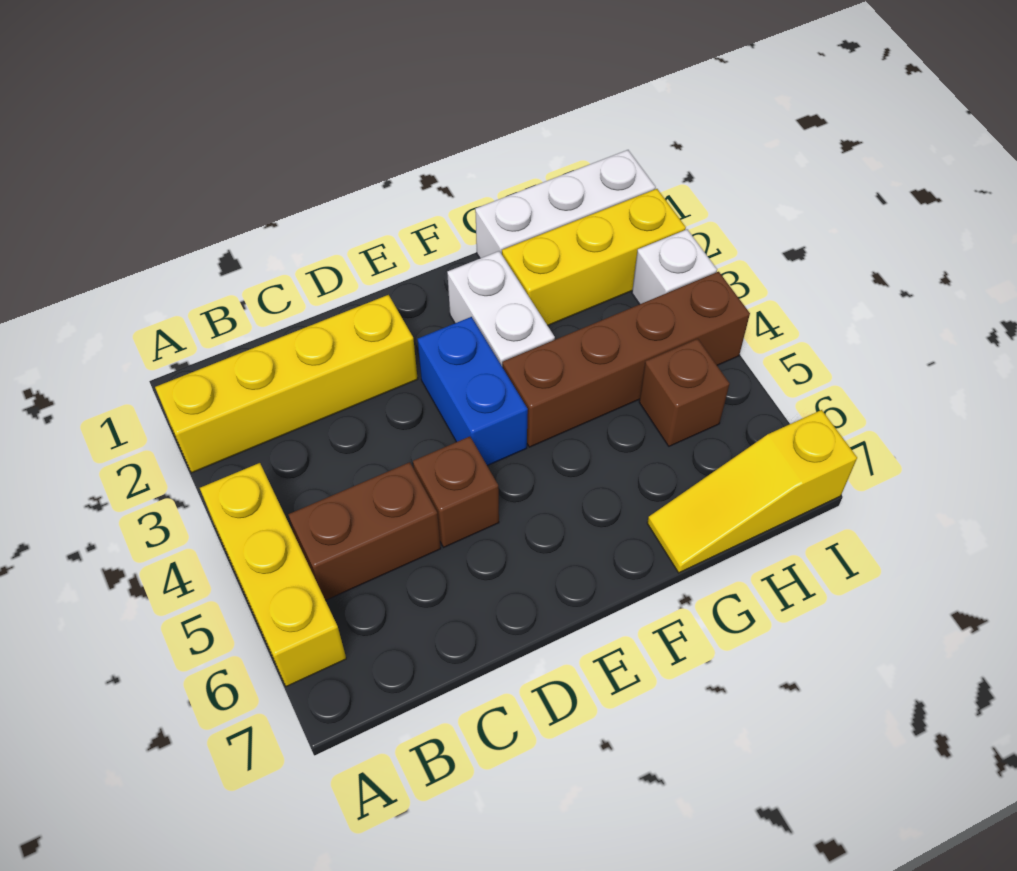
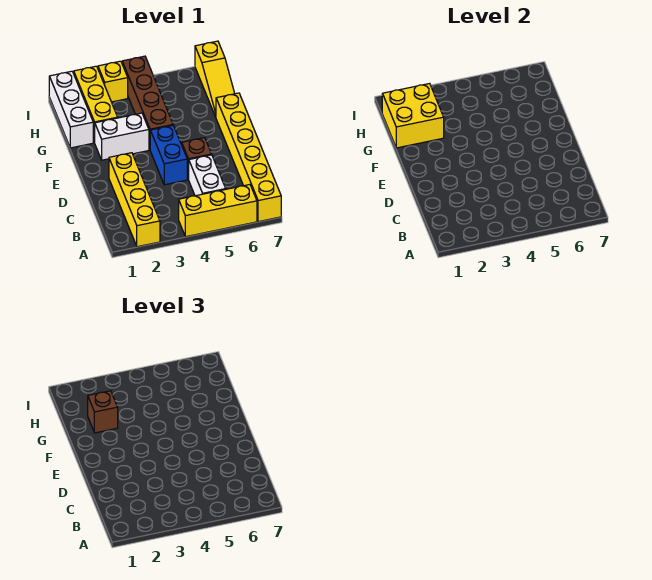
none -> yellow 1x6 brick [216,93,281,222]
brown 1x2 brick [288,462,441,600] -> white 1x2 brick [189,155,226,196]
blue 1x2 brick [417,317,528,466] -> blue 1x2 brick turned to [150,125,187,185]
none -> yellow 2x2 brick [382,84,444,148]
brown 1x1 brick [639,339,730,446] -> brown 1x1 brick moved to [88,391,118,433]
white 1x1 brick [632,229,717,304] -> yellow 1x1 brick [98,61,128,102]

